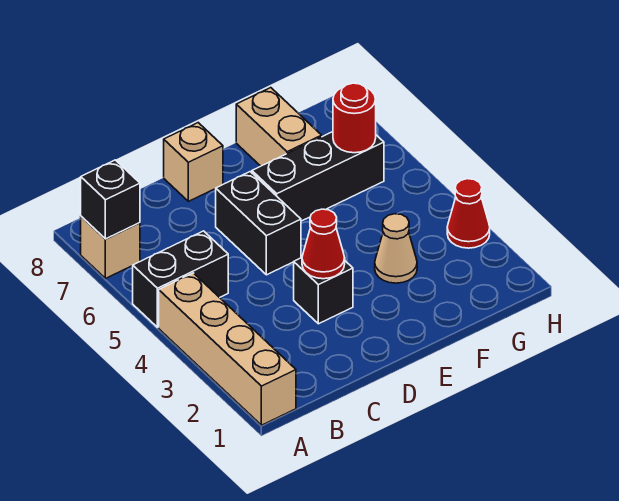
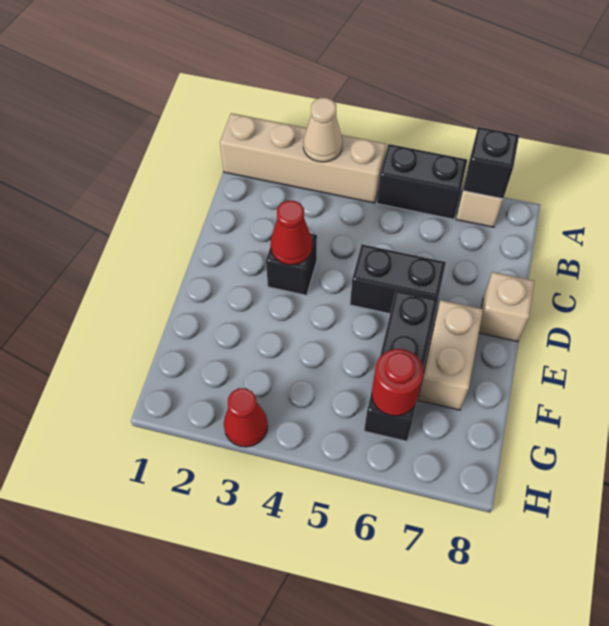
black 1x2 brick [133,231,228,327] -> black 1x2 brick turned to [377,144,467,219]
tan 1x1 cone [375,214,417,283] -> tan 1x1 cone moved to [303,98,343,162]
tan 1x2 brick [236,88,322,166] -> tan 1x2 brick turned to [418,300,483,410]

